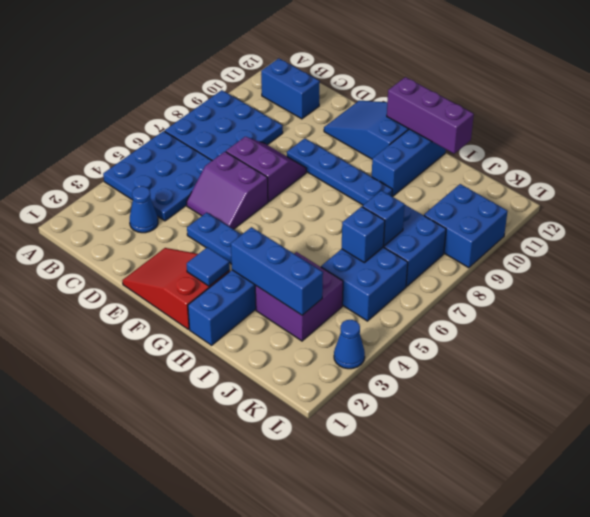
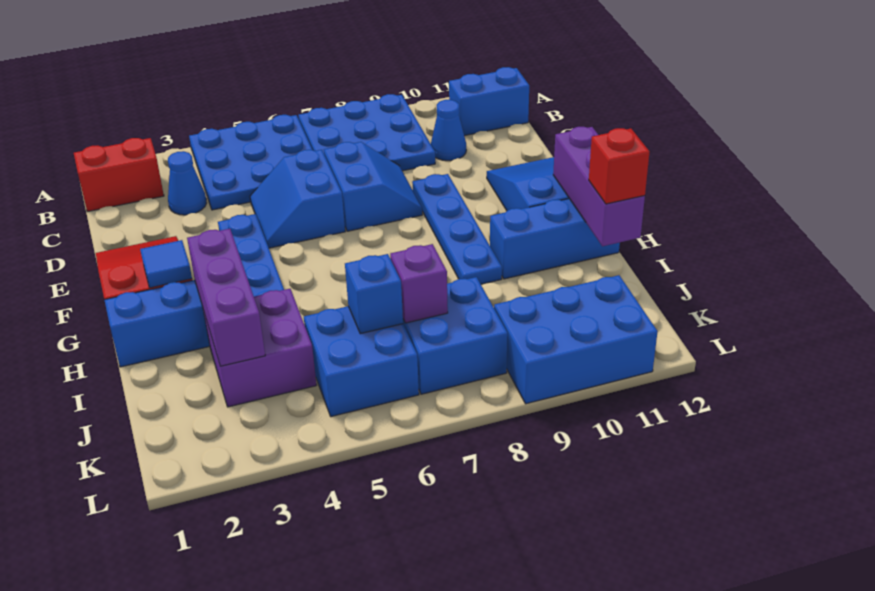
none -> red 1x2 brick [74,138,164,212]
blue 1x2 brick [261,58,320,119] -> blue 1x2 brick turned to [449,67,529,136]
purple 2x2 slope [187,152,268,229] -> blue 2x2 slope [250,150,345,248]
purple 2x2 slope [226,137,306,202] -> blue 2x2 slope [324,142,422,231]
blue 1x3 brick [231,227,323,315] -> purple 1x3 brick [187,229,265,366]
none -> red 1x1 brick [589,128,650,204]
blue 1x1 brick [363,190,405,246] -> purple 1x1 brick [390,244,448,323]
blue 2x2 brick [424,184,508,268] -> blue 2x3 brick [494,275,658,404]
blue 1x1 cone [334,320,365,369] -> blue 1x1 cone moved to [431,100,466,161]

